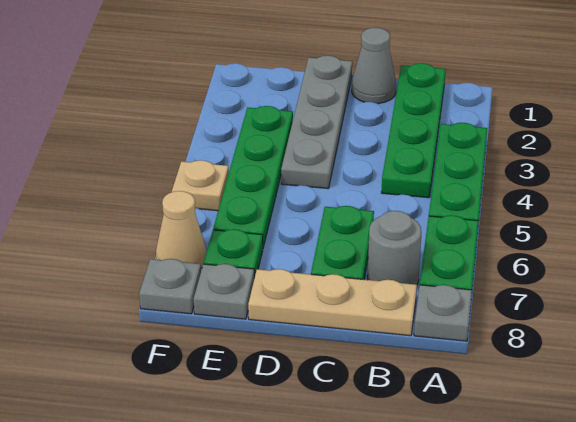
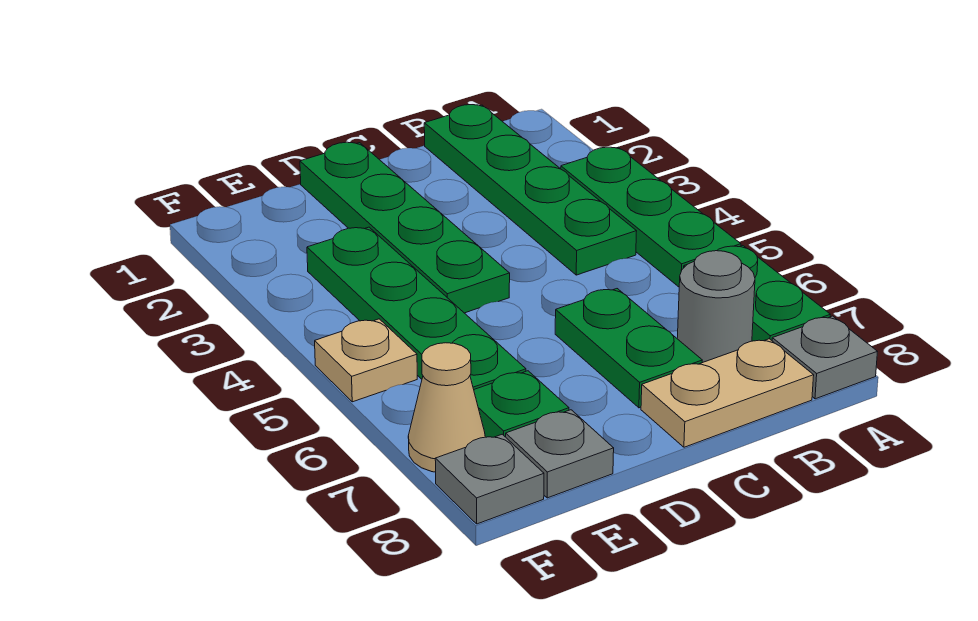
tan 1x3 plate [248,269,417,336] -> tan 1x2 plate [641,339,814,447]
grey 1x1 cone [352,28,396,104] -> none
grey 1x4 plate [281,56,352,189] -> green 1x4 plate [300,142,510,313]

